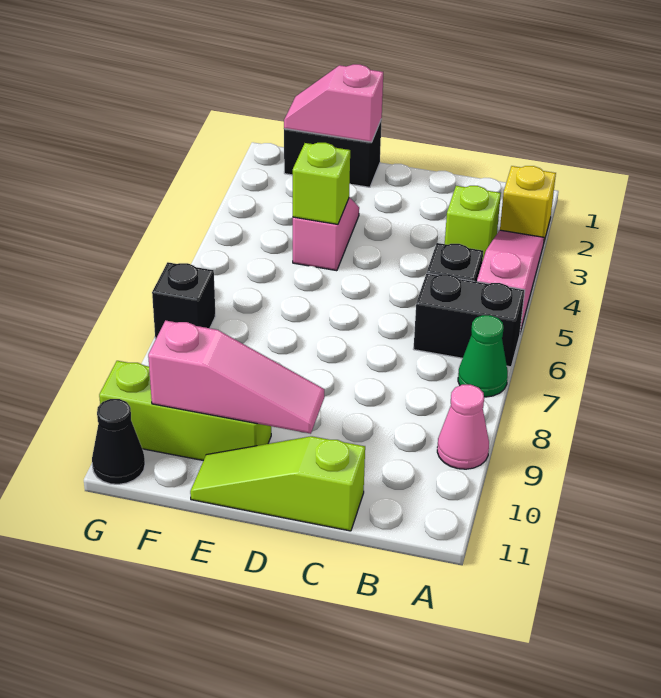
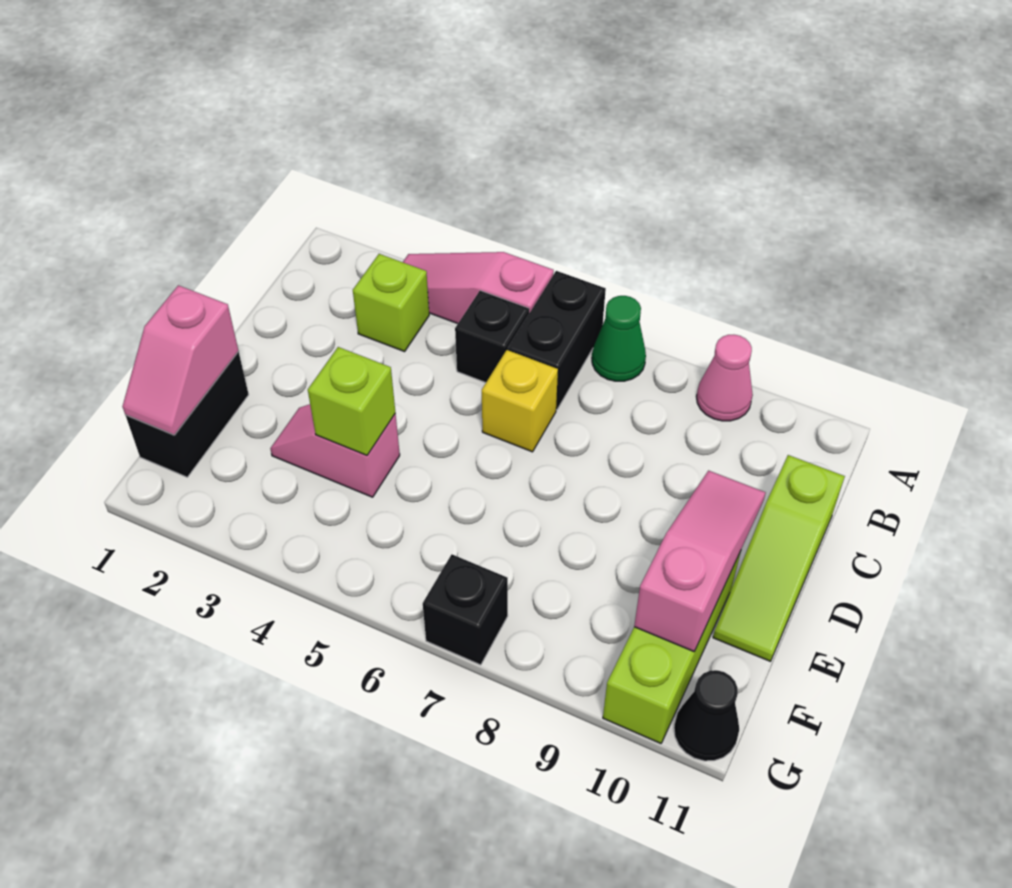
yellow 1x1 brick [500,166,556,241] -> yellow 1x1 brick moved to [482,350,558,452]

